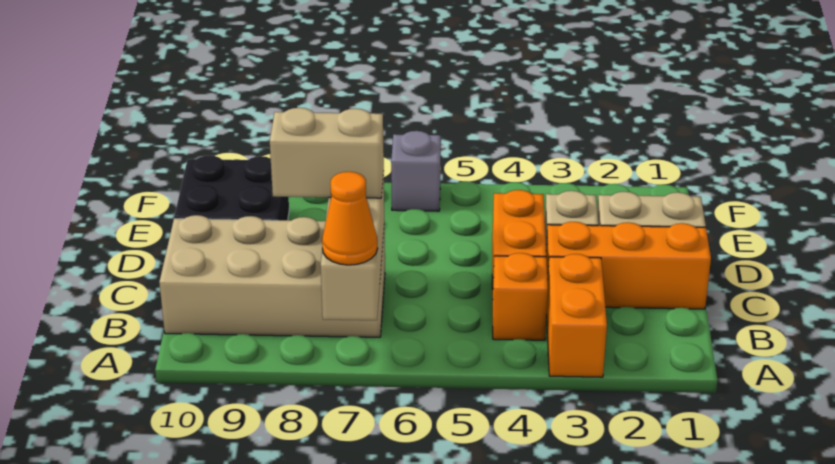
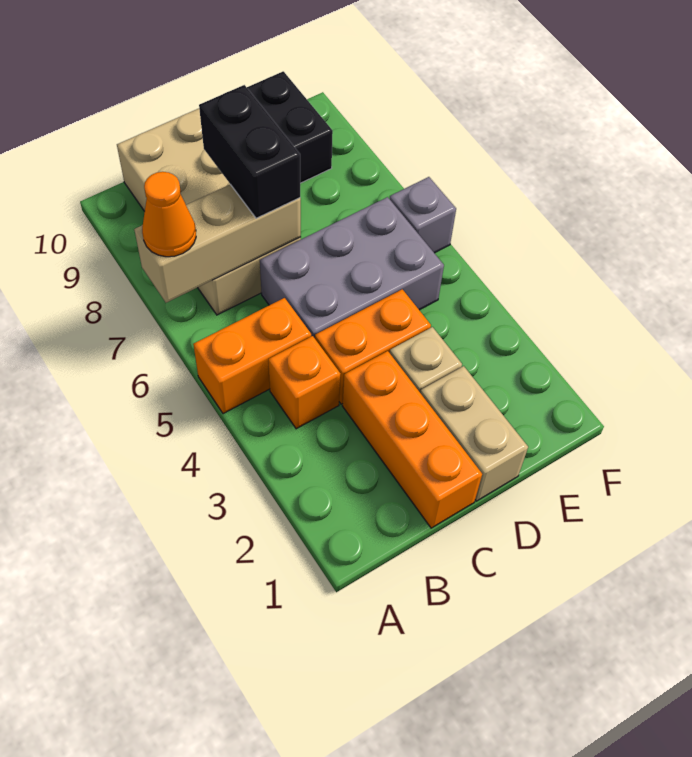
orange 1x2 brick [547,254,607,377] -> orange 1x2 brick moved to [193,298,311,414]
none -> grey 2x3 brick [260,197,444,338]
tan 1x2 brick [270,108,384,198] -> black 1x2 brick [199,85,300,219]

